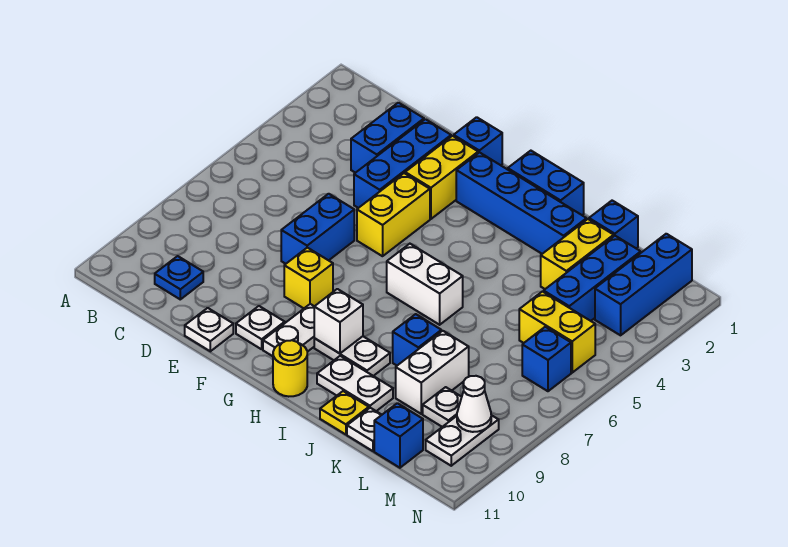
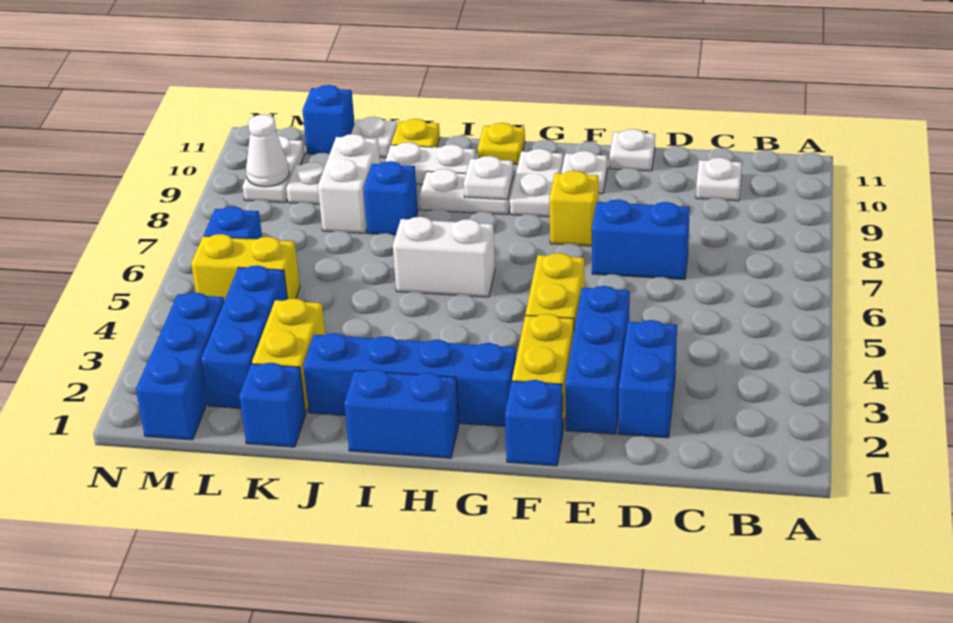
blue 1x1 plate [155,256,203,299] -> white 1x1 plate [696,157,742,201]
blue 1x2 brick [281,194,354,264] -> blue 1x2 brick turned to [592,199,690,280]
white 1x1 brick [314,289,363,353] -> white 1x1 plate [464,156,513,200]
yellow 1x1 round brick [273,340,307,397] -> yellow 1x1 plate [478,123,525,164]

